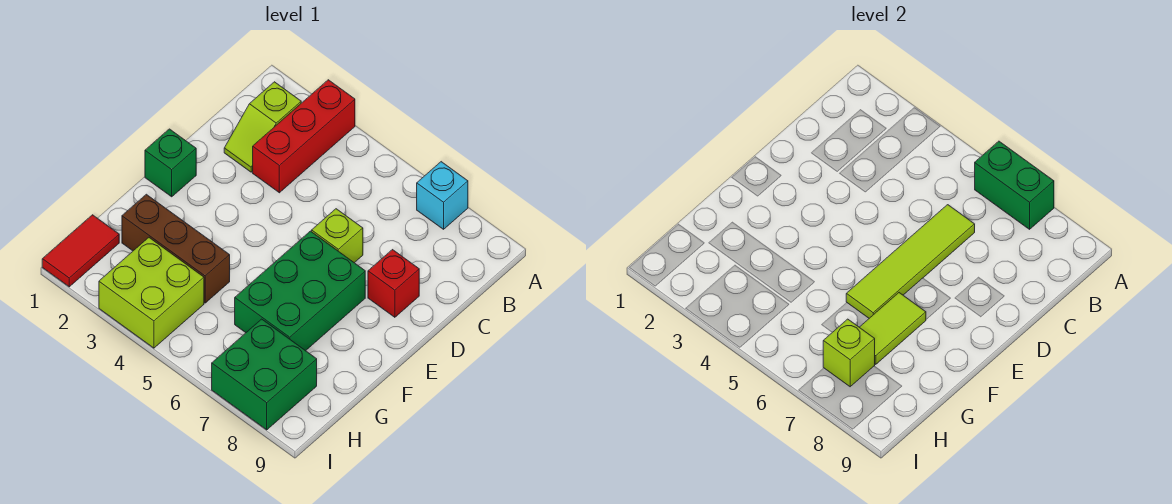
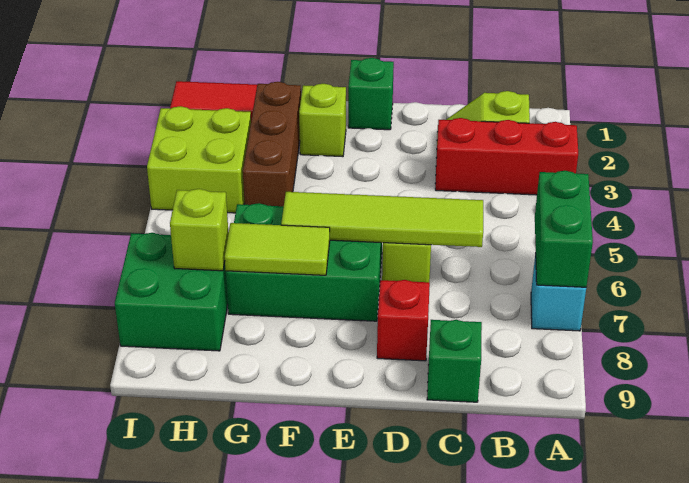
none -> green 1x1 brick [427,320,482,402]
none -> lime 1x1 brick [299,84,346,157]

